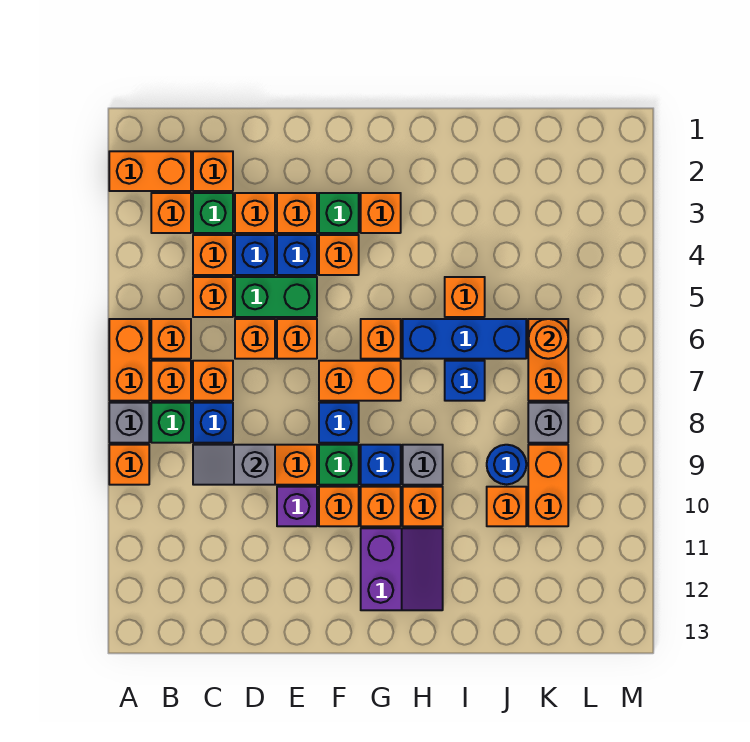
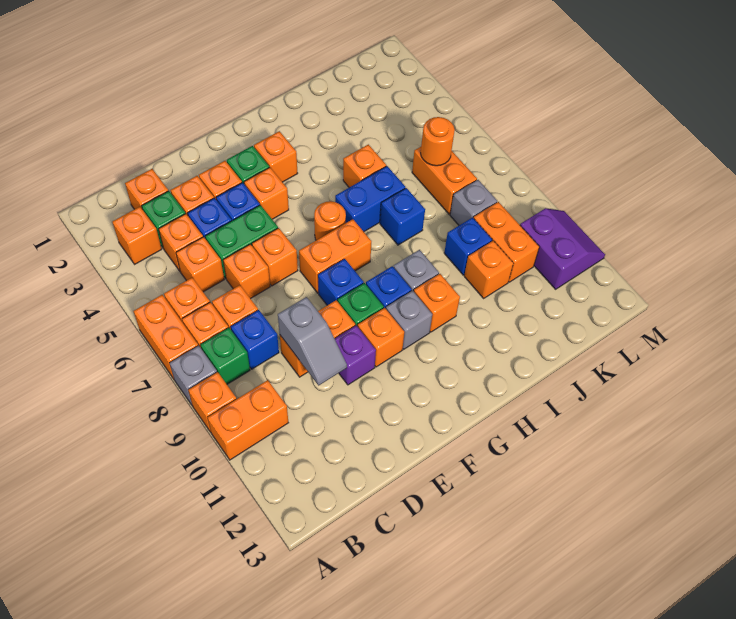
orange 1x2 brick [109,151,191,191] -> orange 1x2 brick moved to [207,380,288,460]
grey 1x2 slope [193,445,275,485] -> grey 1x2 slope turned to [278,297,347,385]
orange 1x1 brick [361,319,401,359] -> orange 1x1 round brick [314,201,346,240]
orange 1x1 brick [361,487,401,526] -> grey 1x1 brick [386,291,432,349]
purple 2x2 slope [361,528,443,610] -> purple 2x2 slope moved to [520,208,605,289]
blue 1x3 brick [403,319,526,359] -> blue 1x2 brick [335,166,406,232]
blue 1x1 round brick [487,445,526,484] -> blue 1x1 brick [444,217,492,275]

